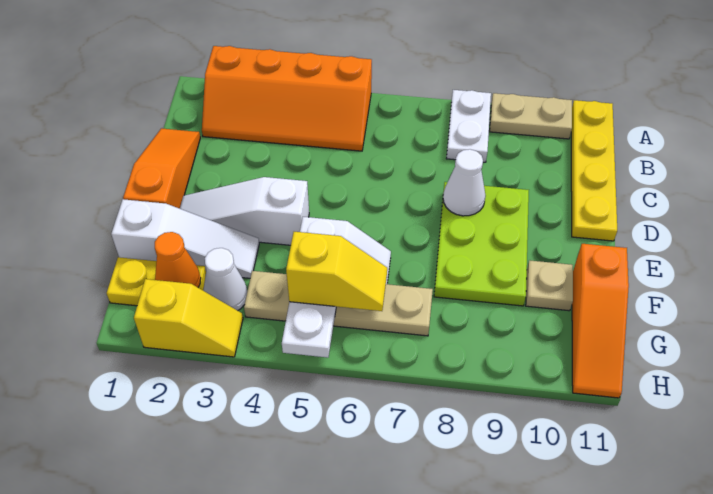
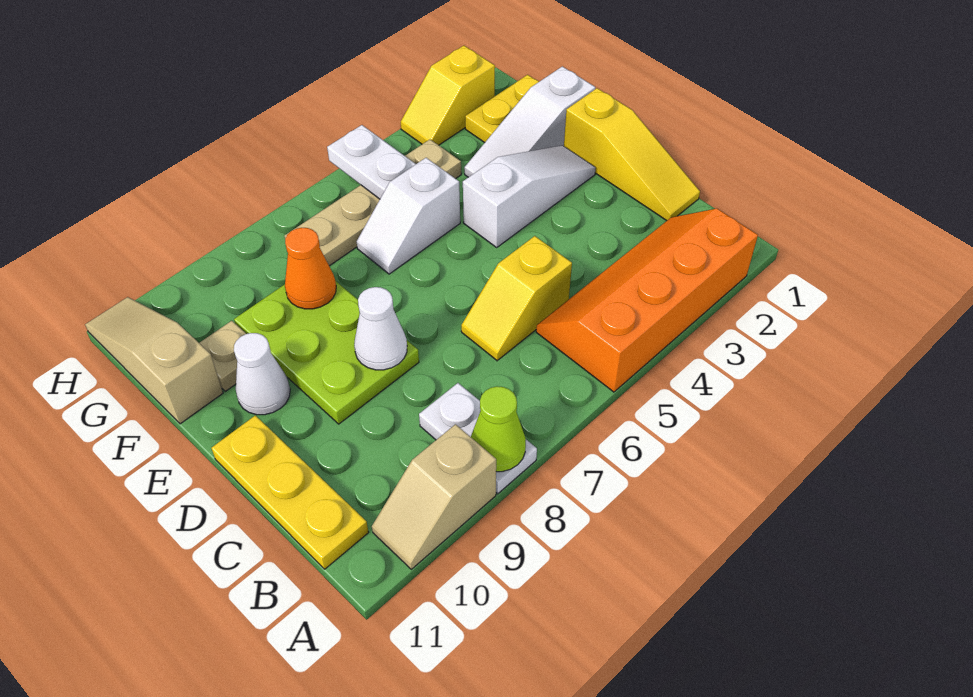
none -> lime 1x1 cone [471,386,526,472]
tan 1x2 plate [490,93,572,139] -> tan 1x2 slope [372,424,496,569]
yellow 1x4 plate [571,100,617,241] -> yellow 1x3 plate [211,415,369,569]
orange 1x3 slope [123,128,200,208] -> yellow 1x3 slope [564,88,700,221]
orange 1x3 slope [572,244,629,398] -> tan 1x3 slope [85,297,223,424]
orange 1x1 cone [155,232,201,287] -> orange 1x1 cone moved to [285,228,336,309]
white 1x1 cone [203,248,247,311] -> white 1x1 cone moved to [234,333,290,415]
yellow 1x2 slope [286,232,387,311] -> yellow 1x2 slope moved to [461,236,572,361]

